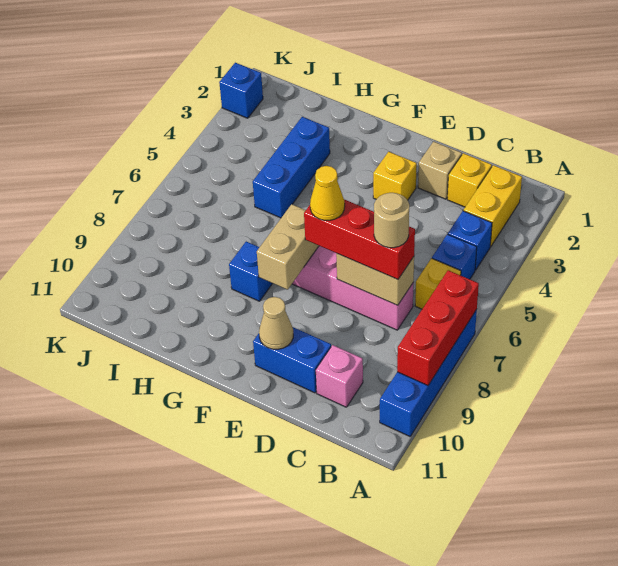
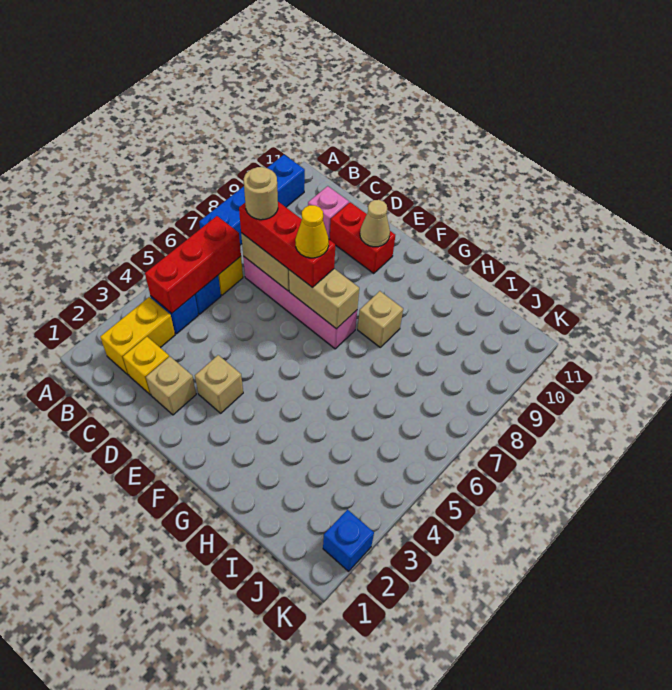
red 1x3 brick [397,270,479,385] -> red 1x3 brick moved to [145,216,241,313]
blue 1x2 brick [253,327,331,393] -> red 1x2 brick [330,202,395,274]
yellow 1x1 brick [373,152,417,200] -> tan 1x1 brick [195,355,243,413]
tan 1x2 brick [257,204,319,290] -> tan 1x2 brick turned to [289,269,359,329]
blue 1x1 brick [229,242,273,301] -> tan 1x1 brick [358,291,403,347]
blue 1x3 brick [253,117,330,218] -> none

